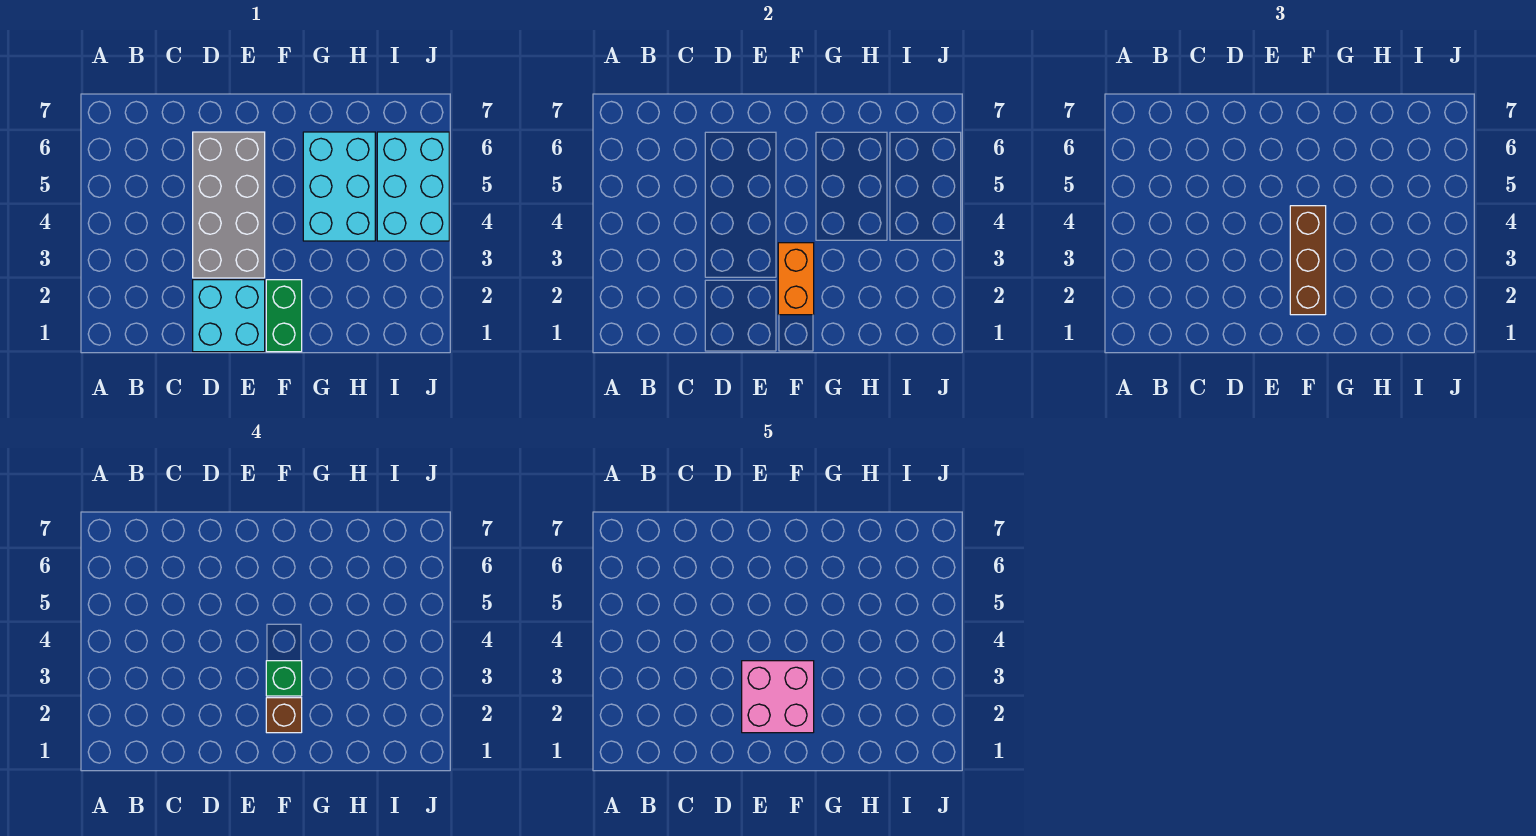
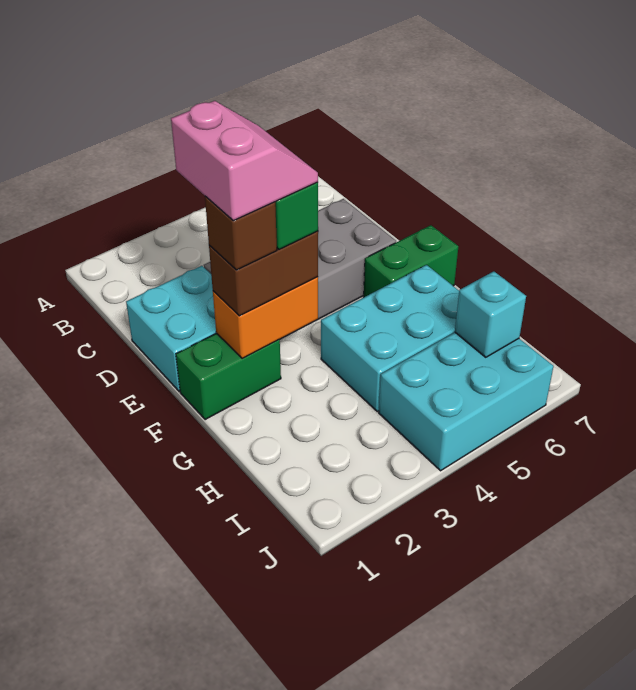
pink 2x2 brick [742,661,814,733] -> pink 2x2 slope [171,101,318,221]
brown 1x3 brick [1290,206,1326,315] -> brown 1x2 brick [209,231,318,316]
none -> green 1x2 brick [364,225,458,297]
none -> cyan 1x1 brick [455,271,526,357]

